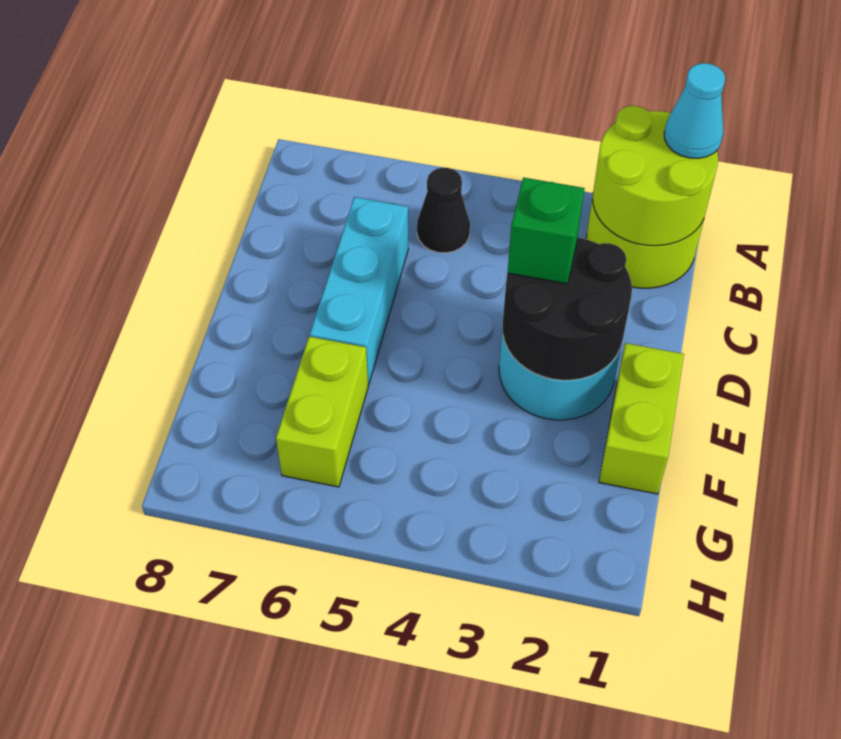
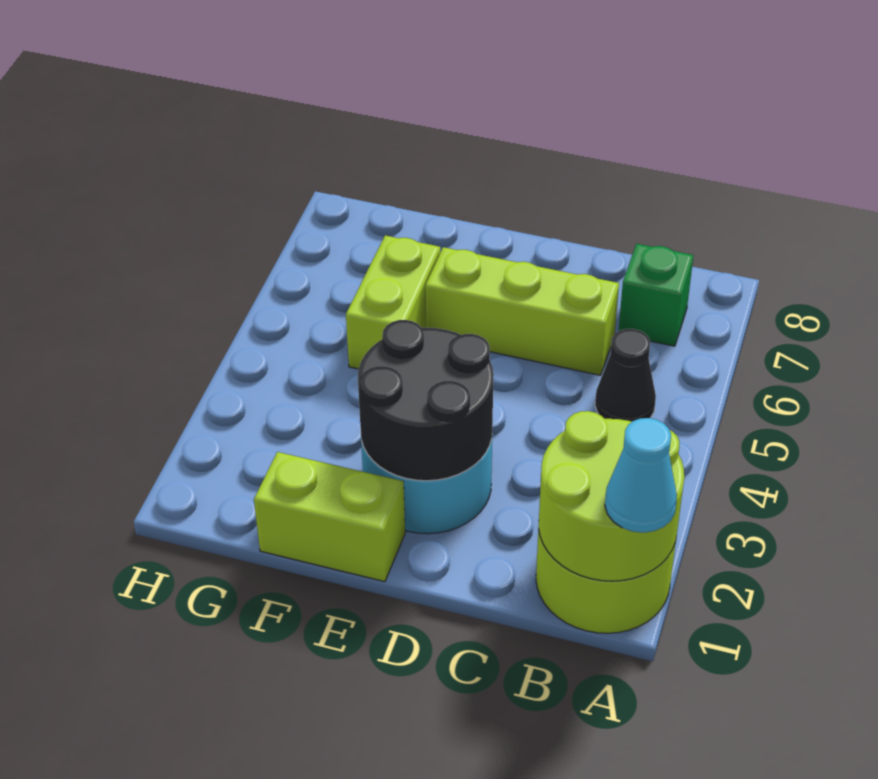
cyan 1x3 brick [310,197,408,385] -> lime 1x3 brick [425,247,619,375]
green 1x1 brick [508,178,585,284] -> green 1x1 brick moved to [619,244,693,346]
lime 1x2 brick [276,337,368,487] -> lime 1x2 brick turned to [346,235,440,369]

